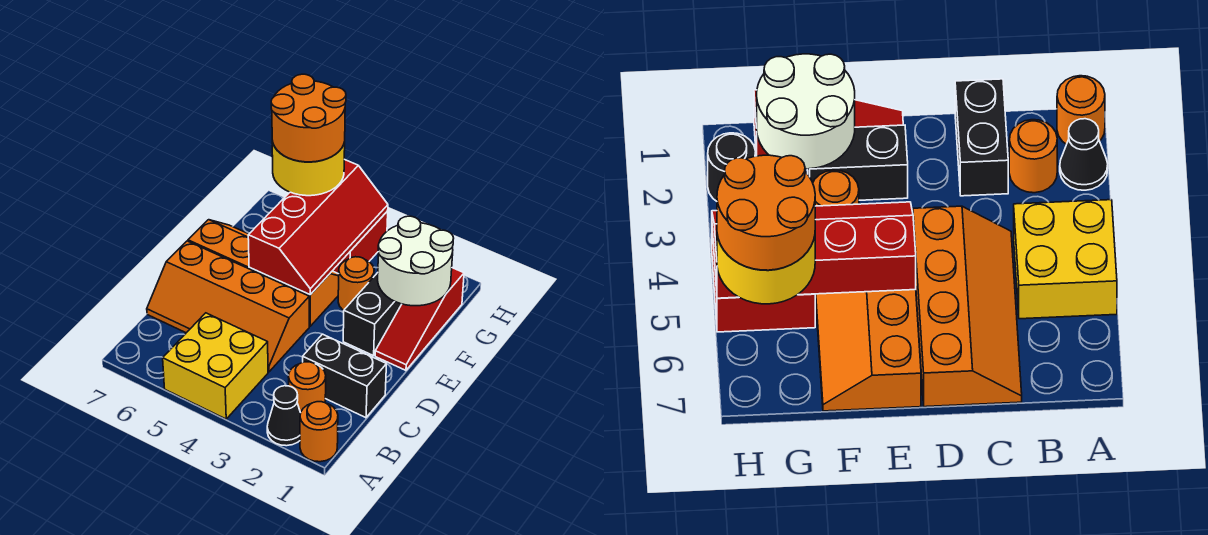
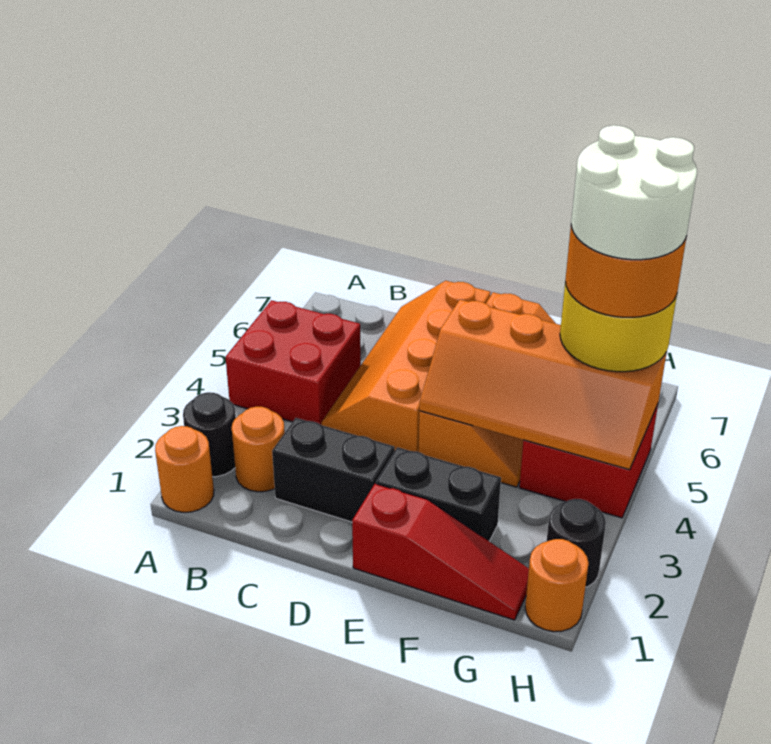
black 1x1 cone [267,386,301,446] -> black 1x1 round brick [183,392,236,477]
yellow 2x2 brick [163,313,268,419] -> red 2x2 brick [225,300,361,425]
black 1x2 brick [303,334,386,418] -> black 1x2 brick turned to [272,418,395,522]
red 1x3 slope [375,268,464,370] -> red 1x3 slope turned to [352,484,529,620]
red 2x4 slope [248,159,388,295] -> orange 2x4 slope [419,300,666,470]
white 2x2 round brick [378,216,454,306] -> white 2x2 round brick moved to [571,125,697,260]
orange 1x1 round brick [338,257,374,310] -> orange 1x1 round brick moved to [525,539,589,632]

